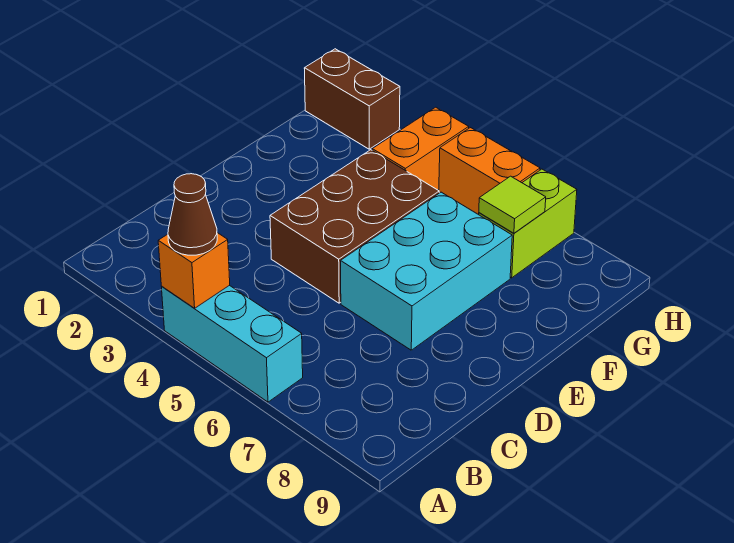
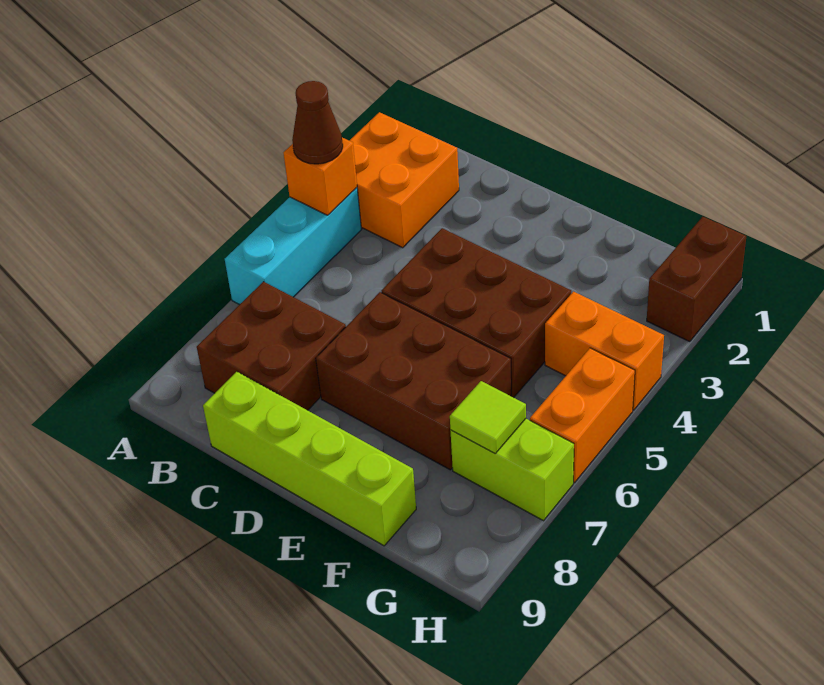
none -> orange 2x2 brick [349,112,459,248]
none -> brown 2x2 brick [197,282,346,410]
none -> lime 1x4 brick [203,372,416,546]
cyan 2x3 brick [341,192,512,350] -> brown 2x3 brick [316,292,511,470]

